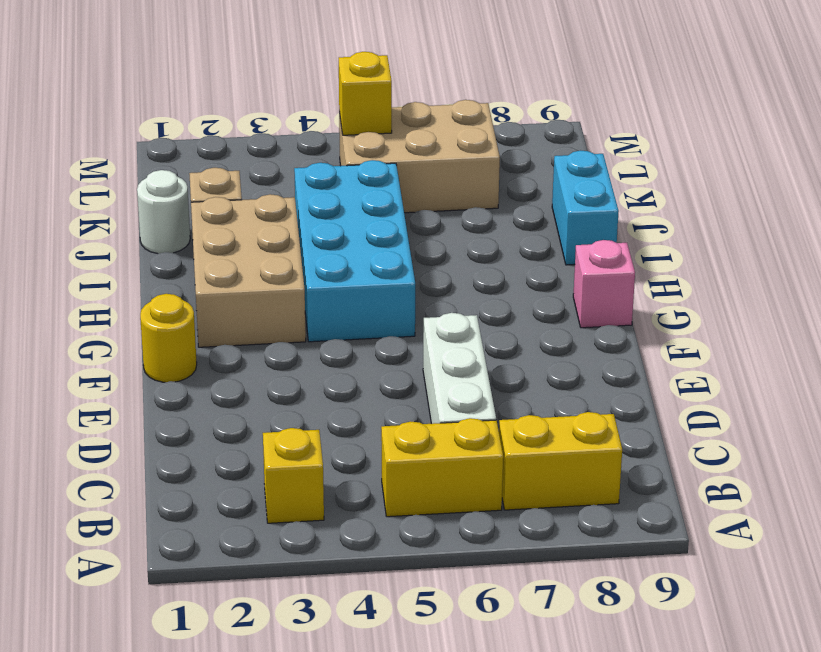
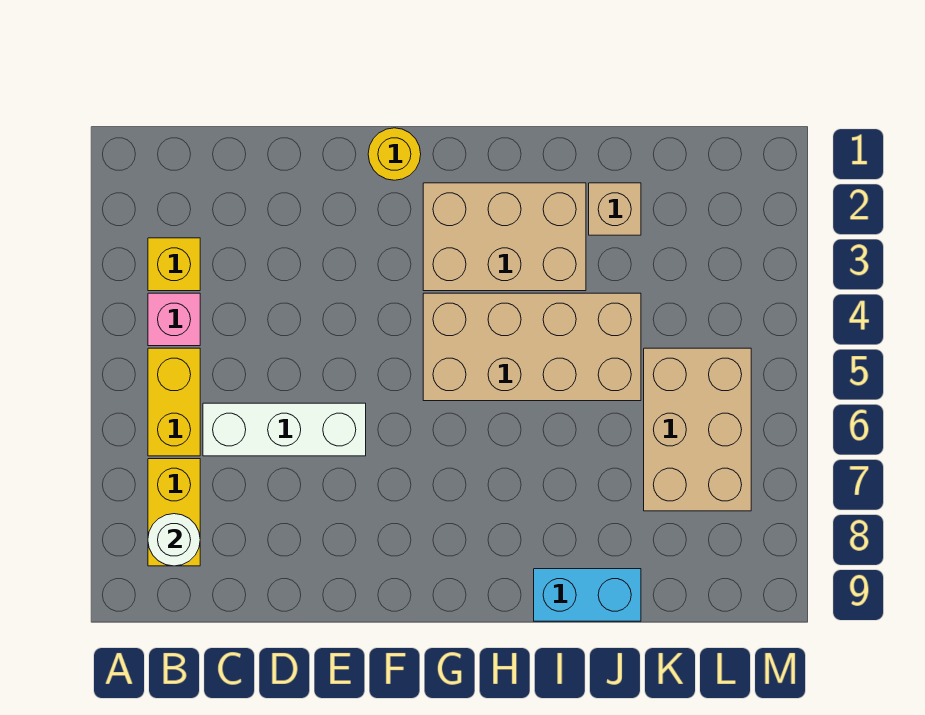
cyan 2x4 brick [294,160,415,342] -> tan 2x4 brick [423,293,641,401]
pink 1x1 brick [573,240,635,328] -> pink 1x1 brick moved to [148,293,200,346]
white 1x1 round brick [137,170,190,254] -> white 1x1 round brick moved to [148,514,200,566]
yellow 1x1 brick [339,52,392,135] -> none

